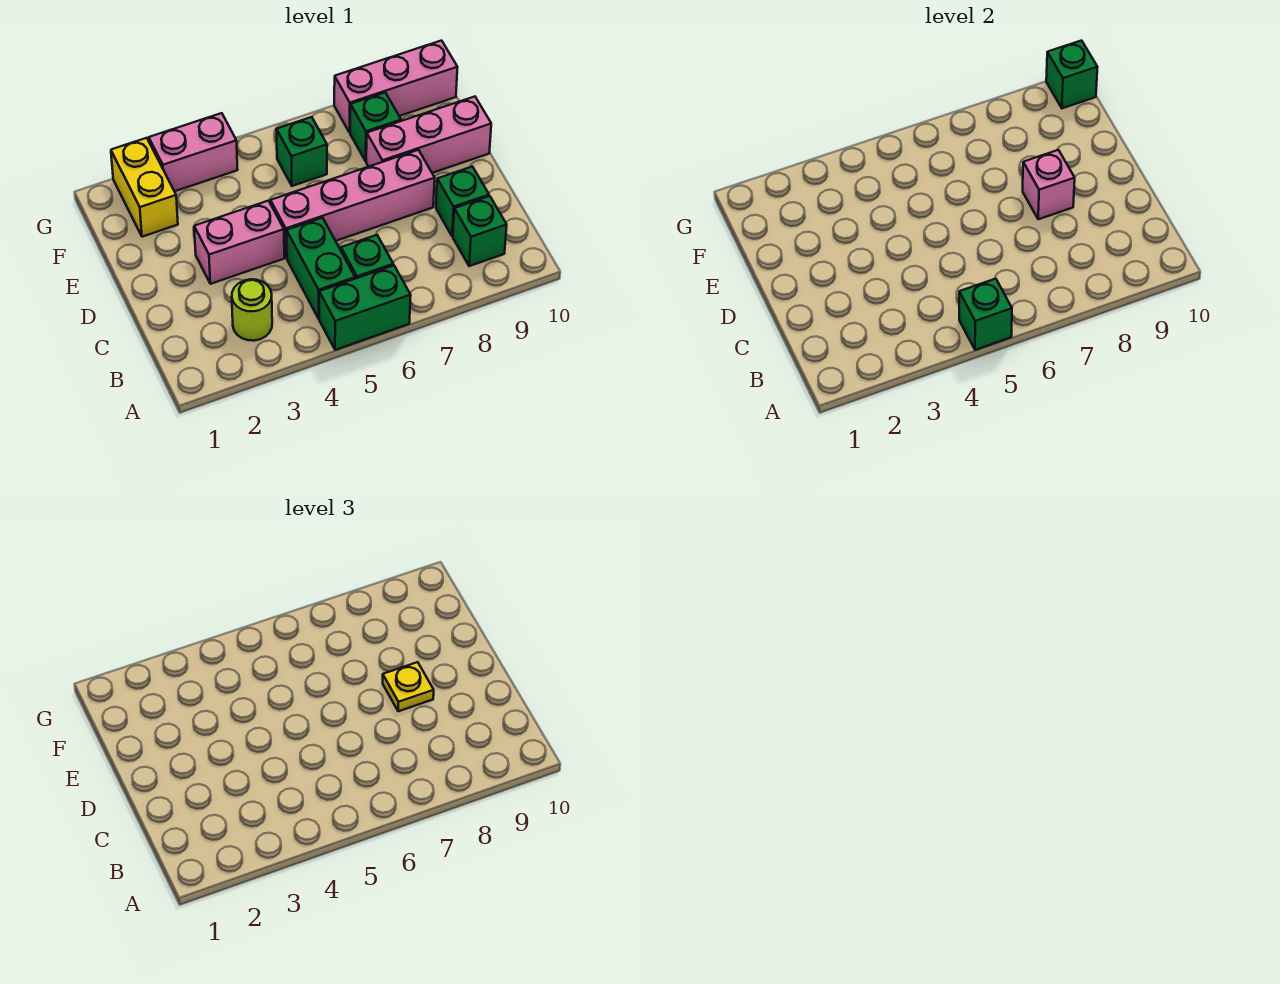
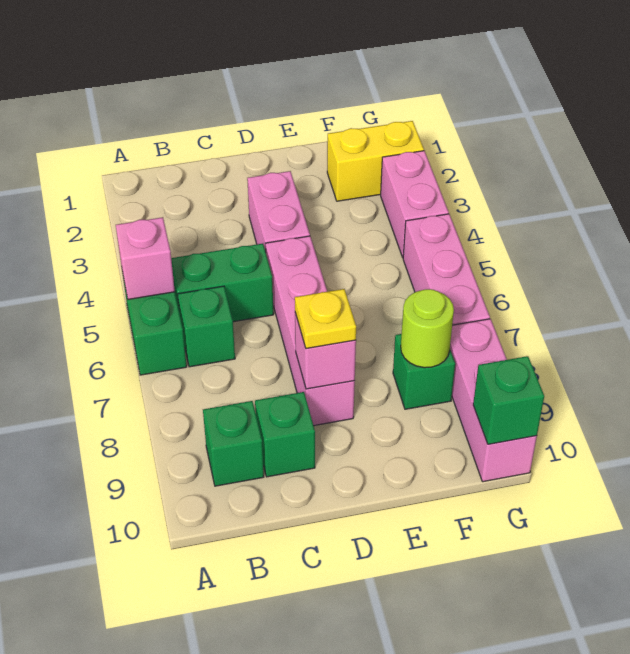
green 1x1 brick [959,279,1012,350] -> pink 1x1 brick [116,217,175,299]
lime 1x1 round brick [232,279,272,341] -> lime 1x1 round brick moved to [401,289,454,368]
pink 1x3 brick [366,97,491,173] -> pink 1x3 brick moved to [403,214,490,325]
green 1x1 brick [276,117,327,186] -> none

